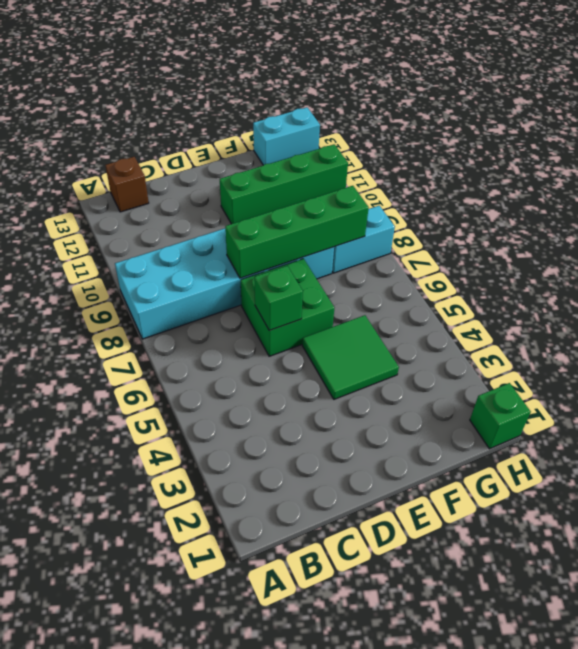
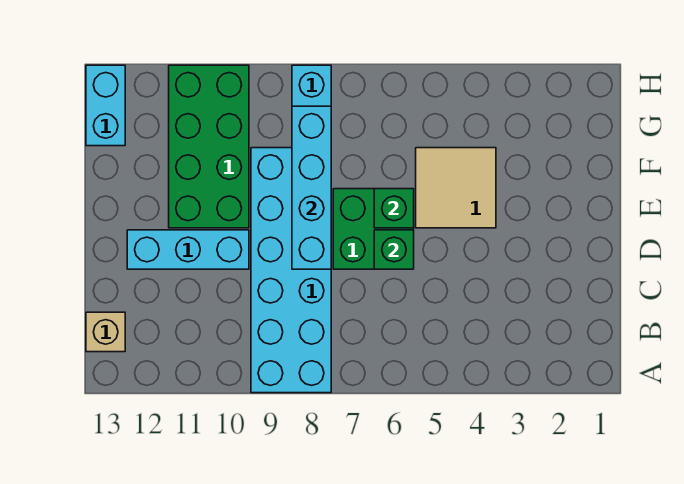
brown 1x1 brick [105,157,149,212] -> tan 1x1 brick [86,312,125,352]
green 1x4 brick [225,186,369,278] -> cyan 1x4 brick [292,106,331,269]
none -> cyan 1x3 brick [127,230,249,269]
green 2x2 tile [302,315,399,399] -> tan 2x2 tile [416,148,496,228]
green 1x4 brick [220,144,348,224] -> green 2x4 brick [169,65,249,228]
green 1x1 brick [470,383,531,449] -> green 1x1 brick moved to [374,189,414,228]

